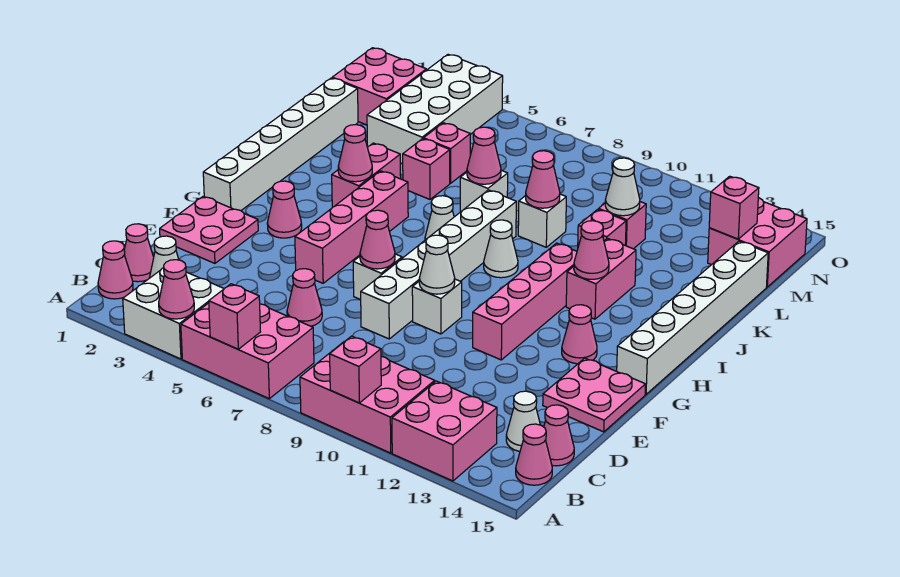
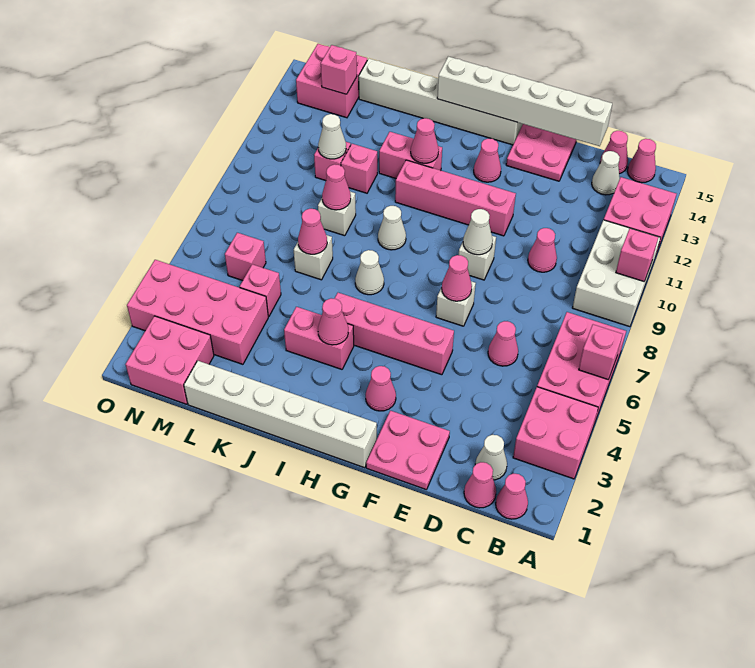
white 2x2 brick [123,268,224,359] -> pink 2x2 brick [513,387,598,479]
pink 1x1 cone [159,260,194,319] -> pink 1x1 cone moved to [528,228,557,272]
pink 2x3 brick [300,341,435,453] -> white 2x3 brick [573,220,661,327]
white 1x6 brick [361,190,516,339] -> white 1x6 brick moved to [437,57,612,146]
pink 1x1 brick [403,139,450,199] -> pink 1x1 brick moved to [225,233,266,281]
white 2x4 brick [367,54,503,164] -> pink 2x4 brick [127,260,268,364]

